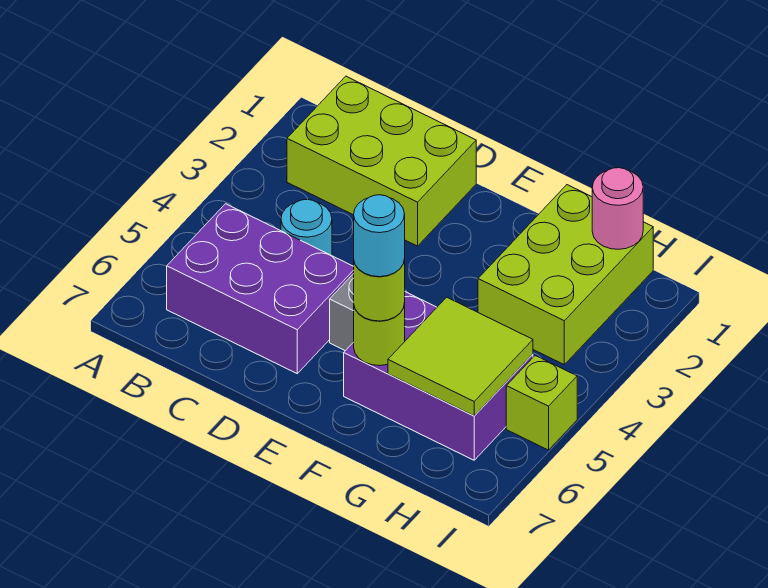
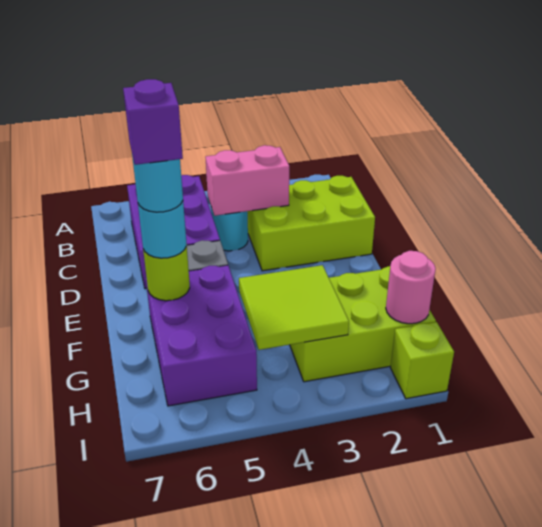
lime 2x3 brick [287,76,476,246] -> lime 2x3 brick turned to [247,176,375,271]
none -> pink 1x2 brick [206,145,289,216]
lime 1x1 round brick [354,259,405,321] -> cyan 1x1 round brick [138,201,186,258]
none -> purple 1x1 brick [123,79,183,165]
lime 2x2 tile [388,297,533,416] -> lime 2x2 tile moved to [239,265,349,350]
lime 1x1 brick [506,356,577,450] -> lime 1x1 brick moved to [391,322,454,399]

